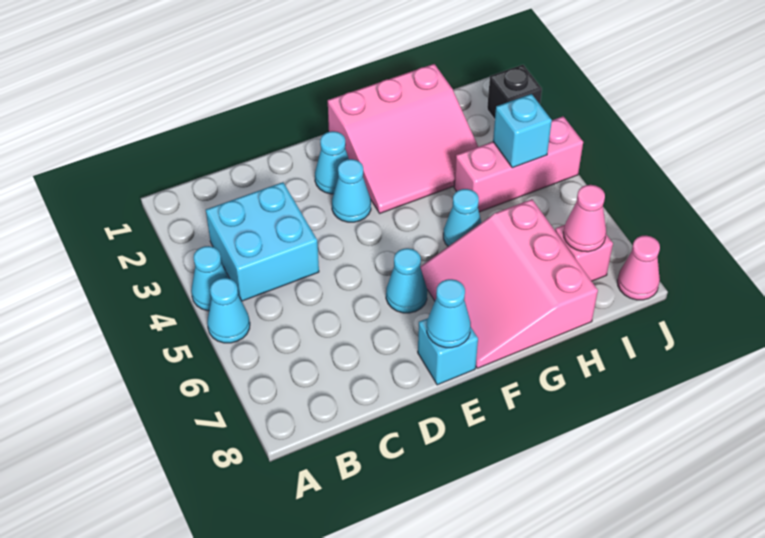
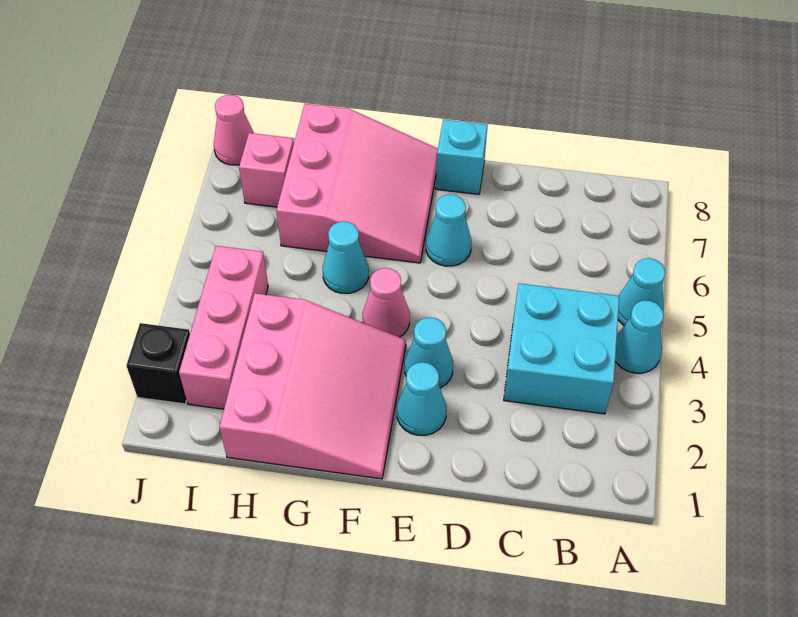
cyan 1x1 cone [427,279,471,348] -> none
pink 3x3 slope [328,64,478,213] -> pink 3x3 slope turned to [219,293,406,479]
pink 1x3 brick [454,116,583,212] -> pink 1x3 brick turned to [179,246,268,409]
cyan 1x1 brick [493,94,552,168] -> none
pink 1x1 cone [563,185,606,252] -> pink 1x1 cone moved to [363,268,410,337]

